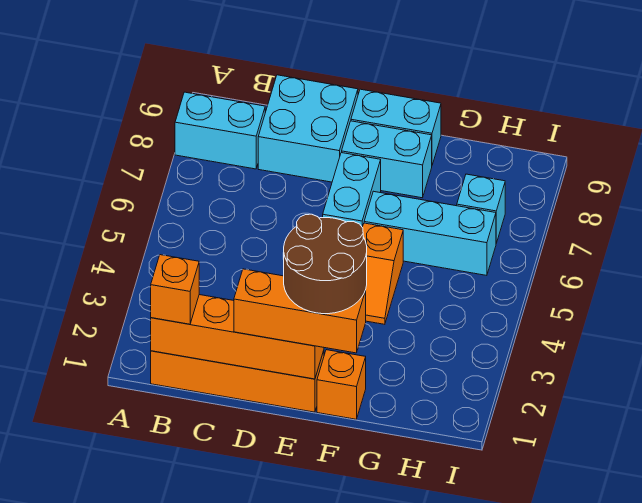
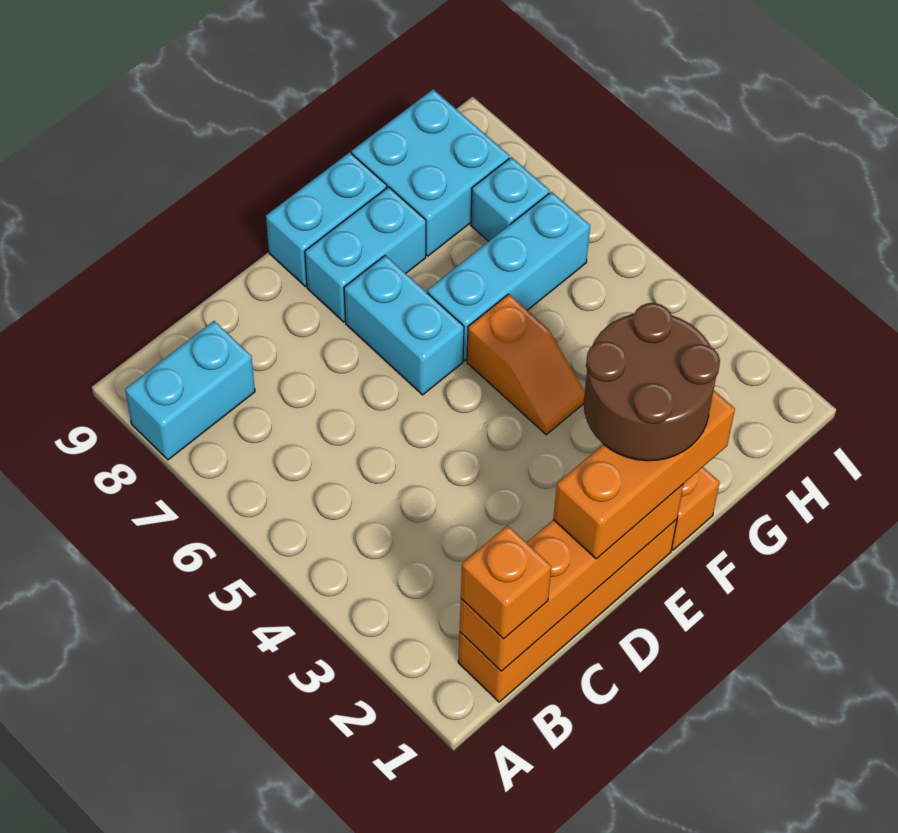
cyan 2x2 brick [258,75,358,182] -> cyan 2x2 brick moved to [352,89,510,256]

